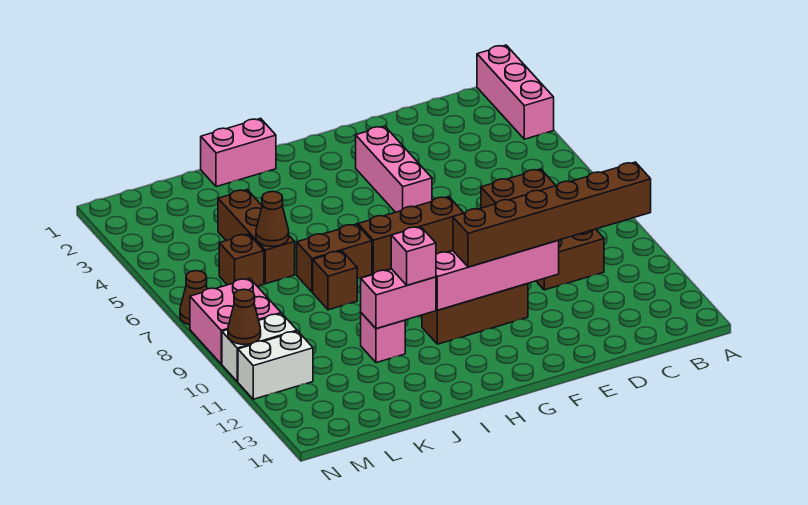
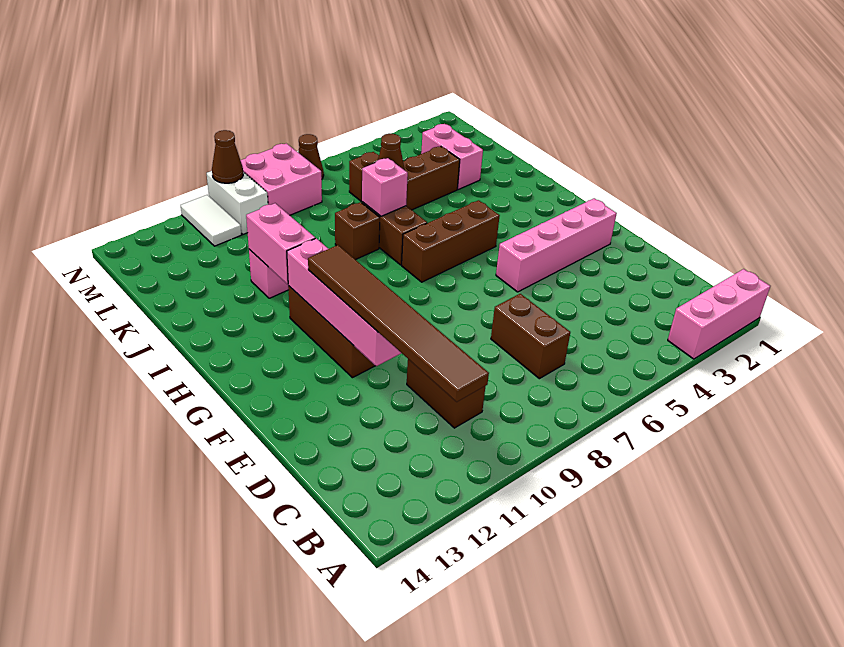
brown 1x6 brick [453,162,651,267] -> brown 1x6 tile [308,245,489,402]
pink 1x3 brick [356,126,432,212] -> pink 1x4 brick [496,198,617,292]
brown 1x3 brick [358,197,463,274] -> brown 1x3 brick turned to [402,200,500,282]
pink 1x2 brick [201,118,276,187] -> pink 1x2 brick moved to [421,124,483,189]
pink 1x1 brick [391,226,436,285] -> pink 1x1 brick moved to [362,158,408,216]
white 1x2 brick [238,331,313,399] -> white 1x2 tile [181,195,241,246]

